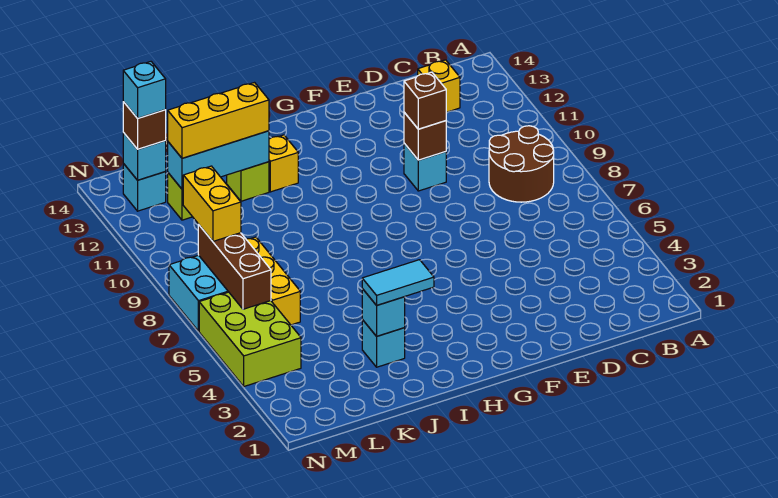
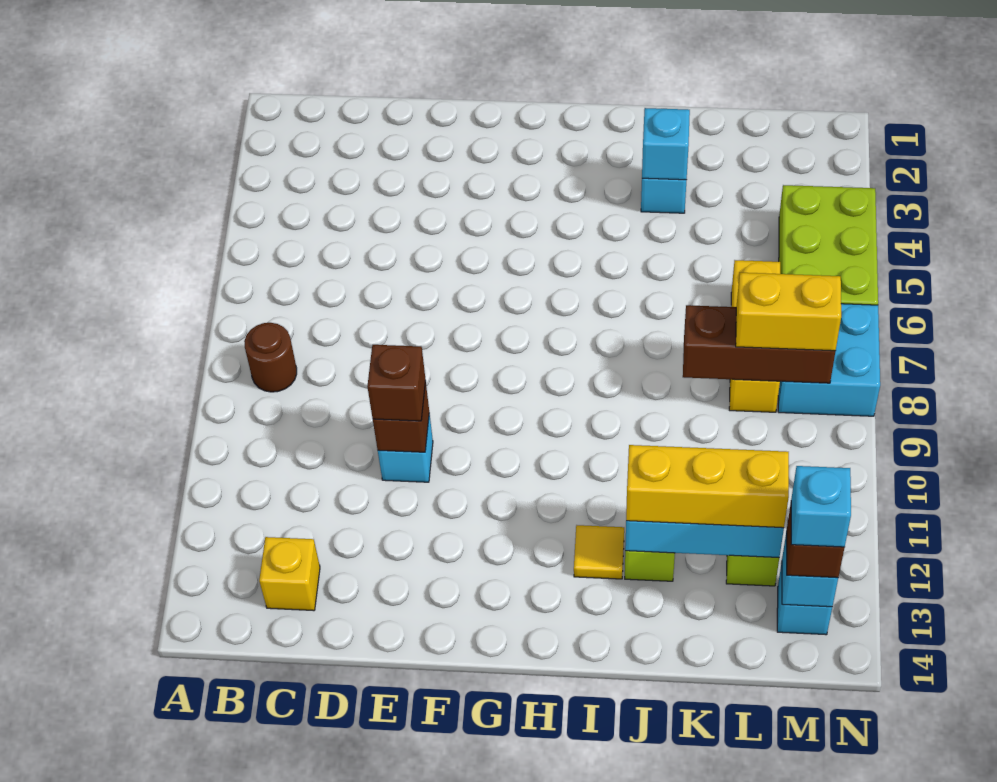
brown 2x2 round brick [489,126,554,202] -> brown 1x1 round brick [244,323,297,392]
cyan 1x2 tile [362,260,434,305] -> none
yellow 1x1 brick [269,135,298,192] -> yellow 1x1 tile [574,525,624,579]
brown 1x3 brick [198,225,271,309] -> brown 1x3 brick turned to [683,305,835,383]
yellow 1x2 brick [183,166,241,241] -> yellow 1x2 brick turned to [736,273,841,351]

